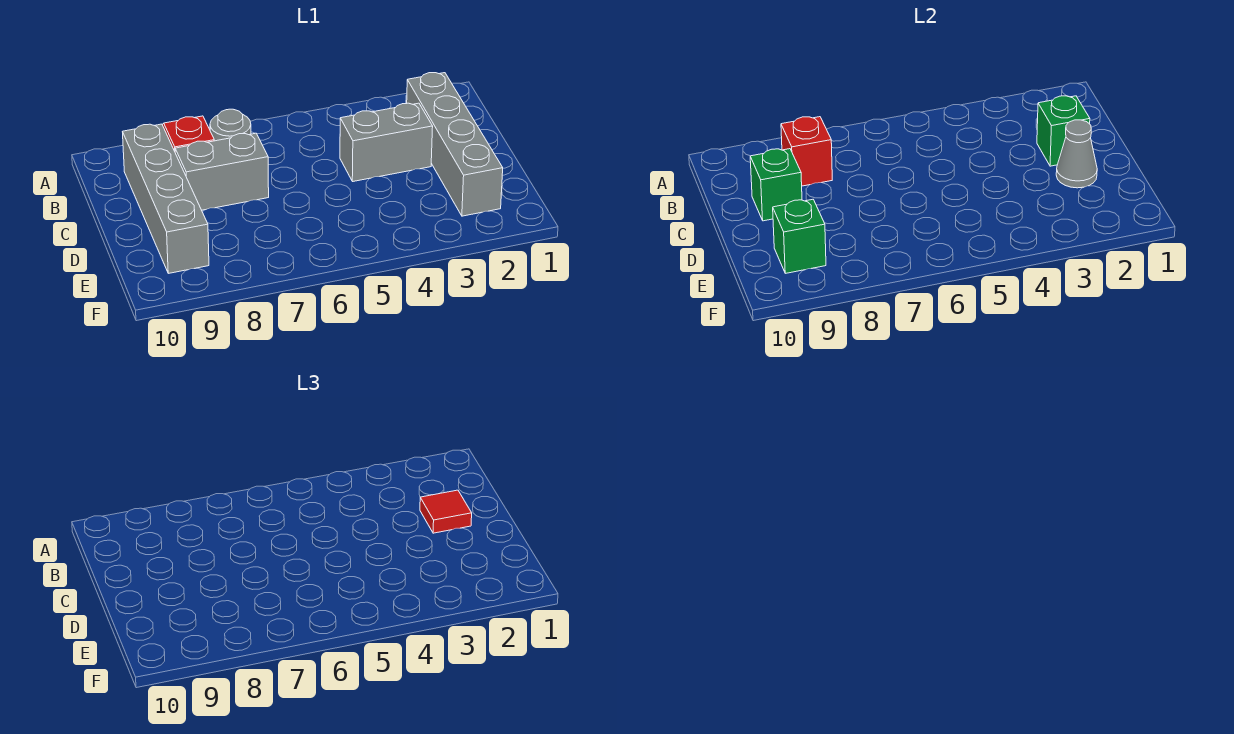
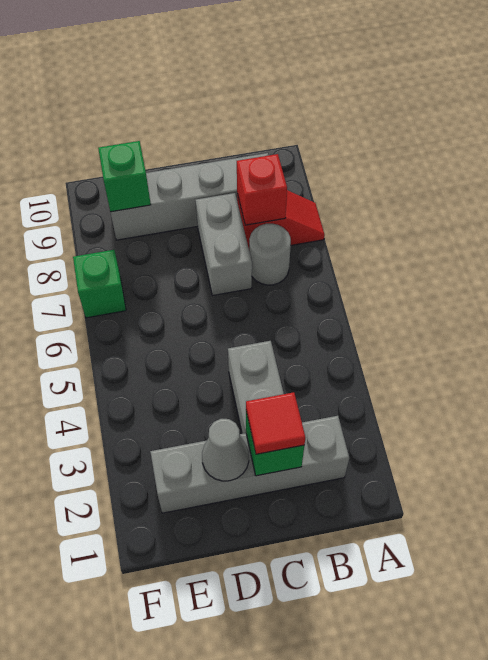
green 1x1 brick [750,149,802,221] -> green 1x1 brick moved to [73,250,126,318]

